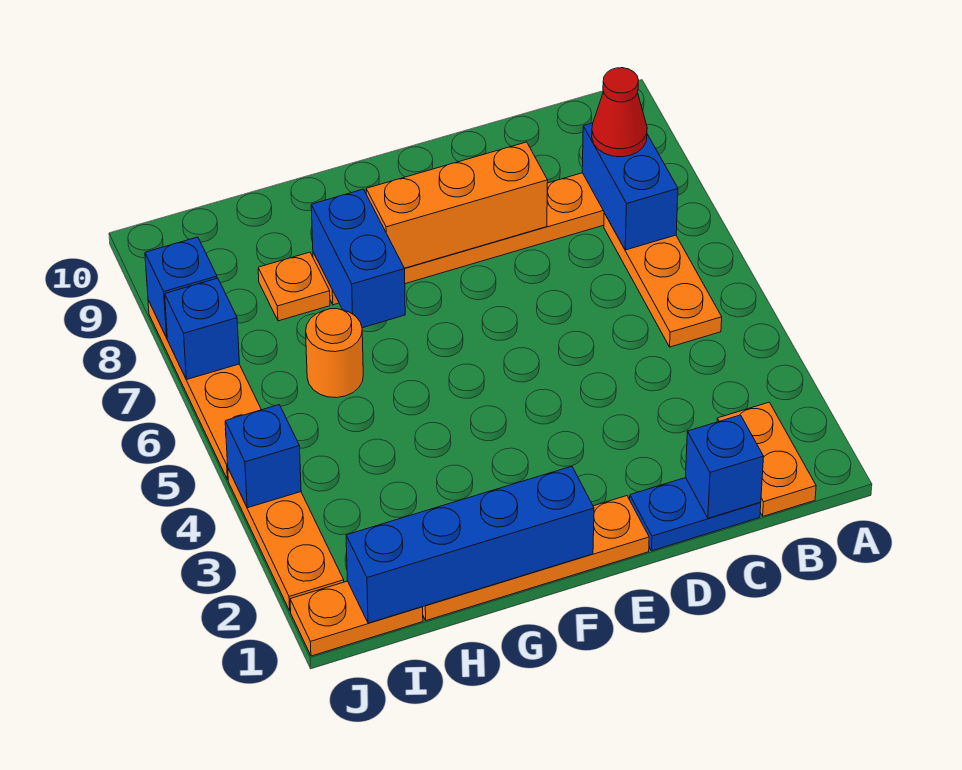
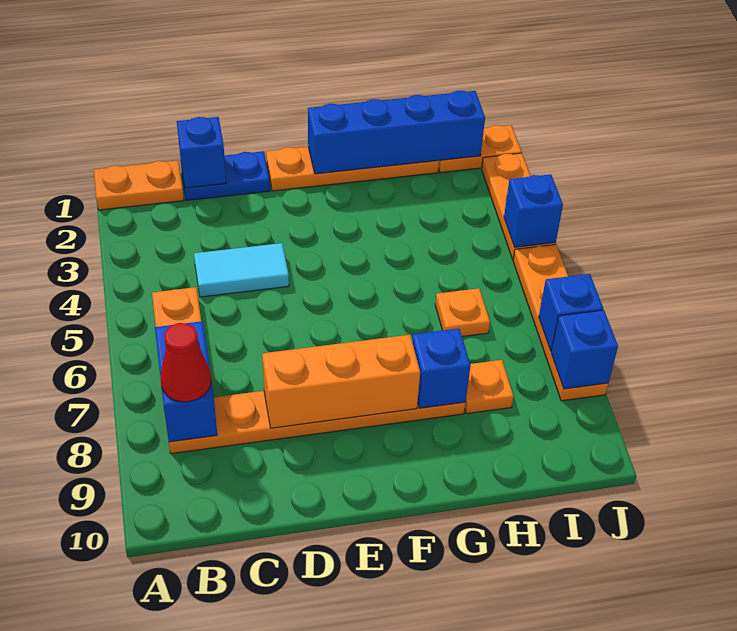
orange 1x2 plate [717,402,816,516] -> orange 1x2 plate turned to [94,160,184,210]
none -> cyan 1x2 tile [194,243,289,297]
blue 1x2 brick [311,189,405,328] -> blue 1x1 brick [412,329,470,408]
orange 1x1 round brick [306,309,363,398] -> orange 1x1 plate [435,288,490,337]

